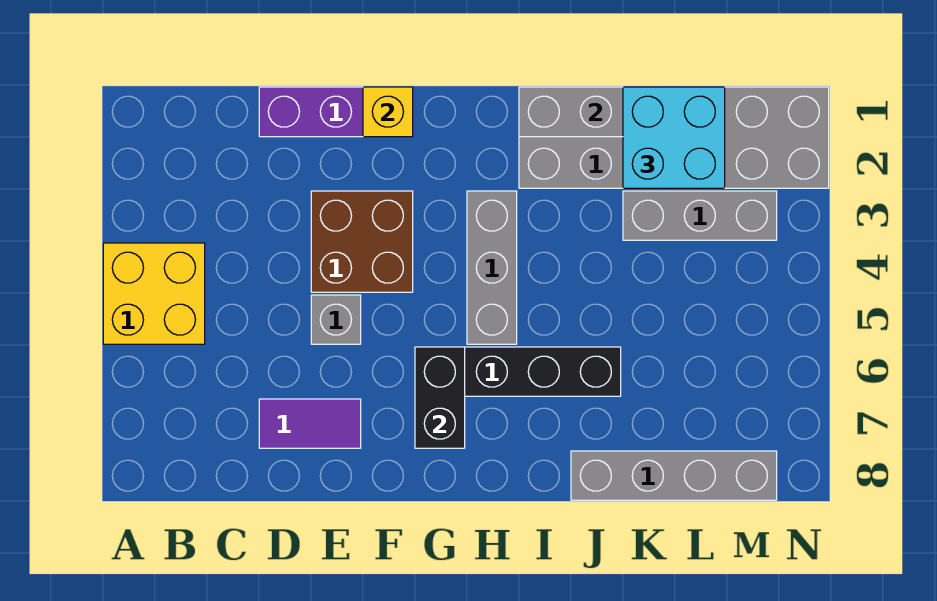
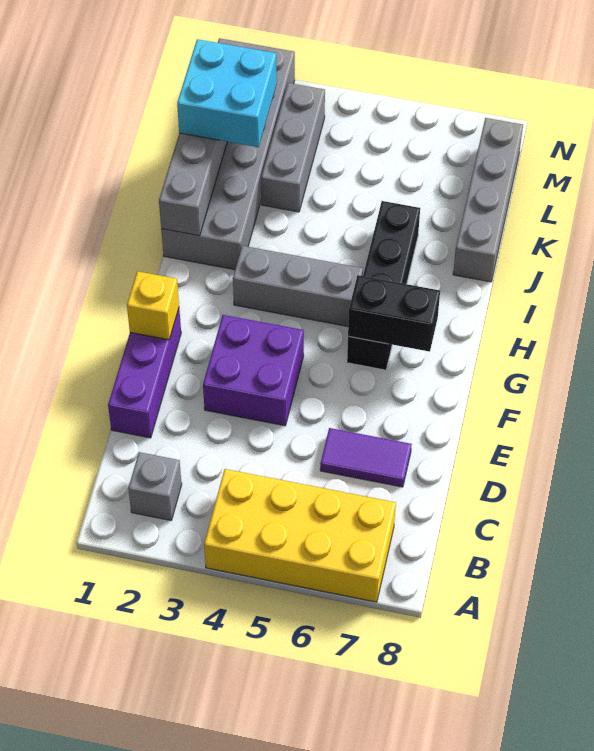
yellow 2x2 brick [103,243,205,344] -> yellow 2x4 brick [204,469,396,602]
purple 1x2 tile [259,399,361,448] -> purple 1x2 tile turned to [320,428,412,487]
brown 2x2 brick [311,191,413,292] -> purple 2x2 brick [203,315,304,426]
grey 1x1 brick [311,295,361,344] -> grey 1x1 brick moved to [128,452,182,520]

